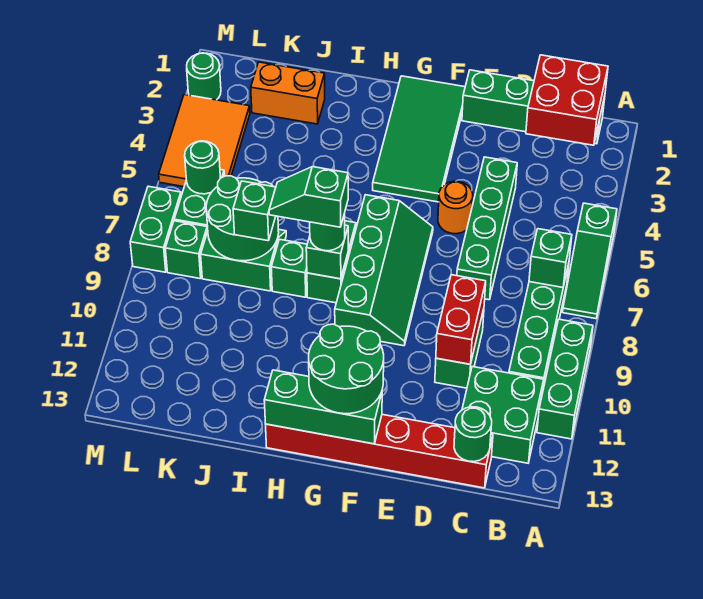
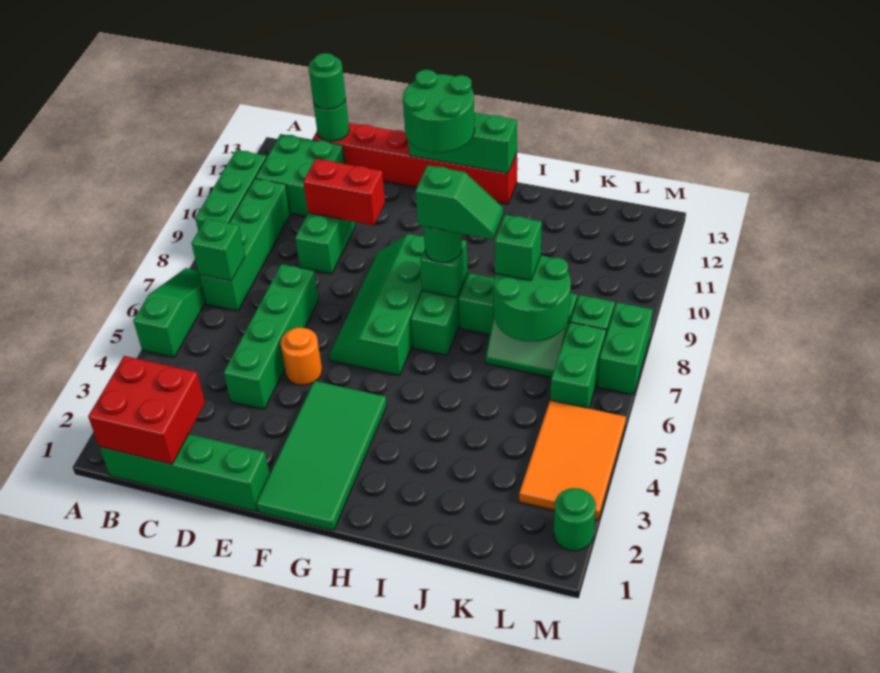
red 1x2 brick [436,275,486,364] -> red 1x2 brick turned to [303,159,385,225]
orange 1x2 brick [251,62,325,124] -> none
green 1x1 round brick [185,141,220,194] -> green 1x1 round brick moved to [308,53,346,109]

